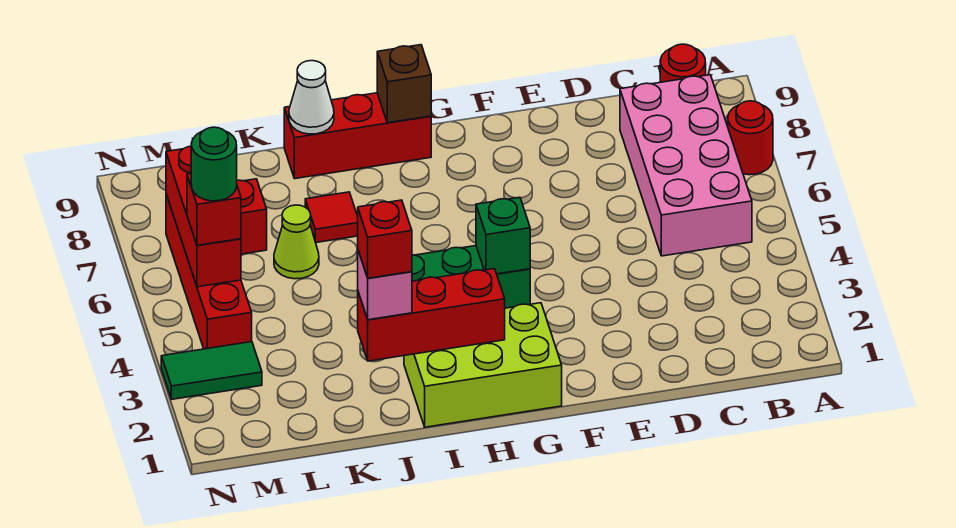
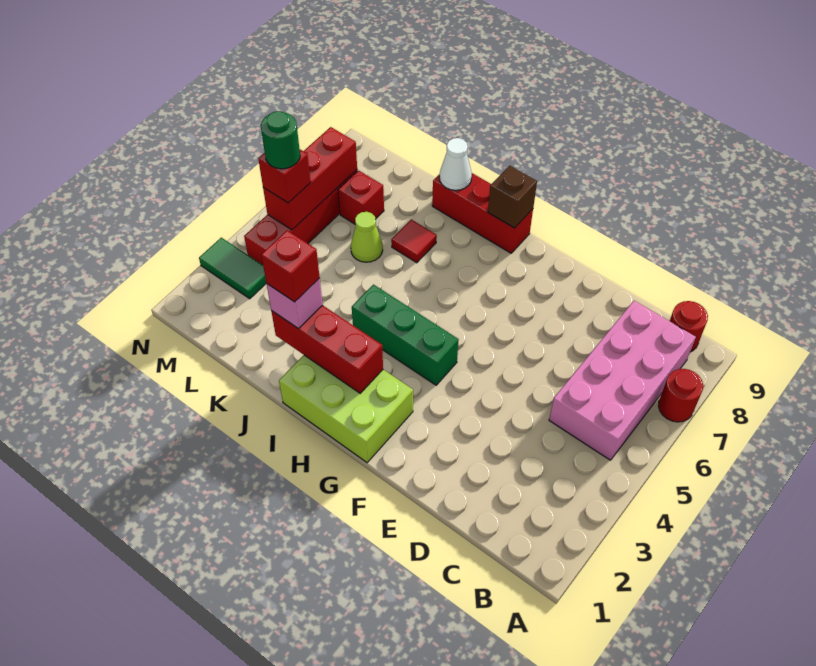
green 1x1 brick [476,197,530,274] -> none

